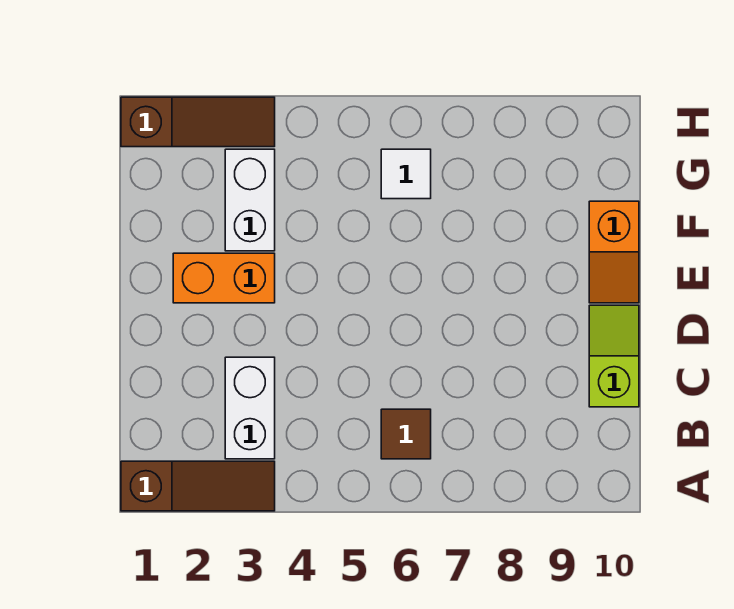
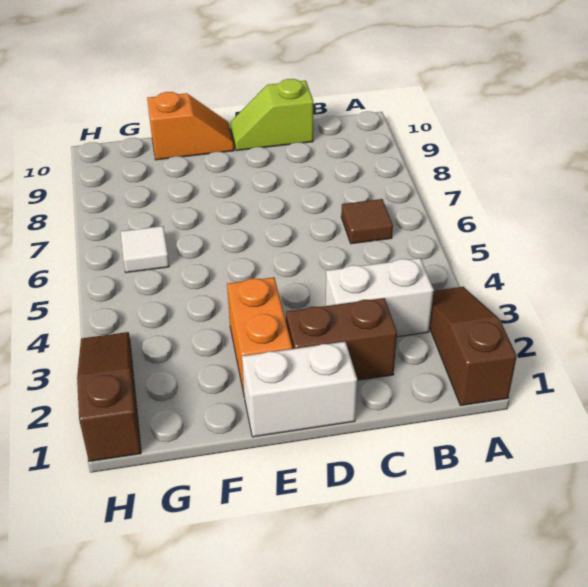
none -> brown 1x2 brick [286,298,397,380]
white 1x2 brick [225,149,275,251] -> white 1x2 brick moved to [242,342,357,437]

